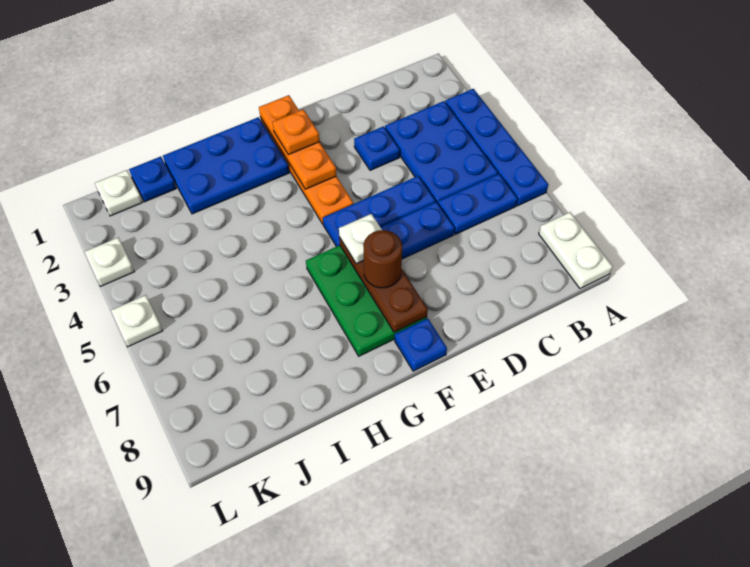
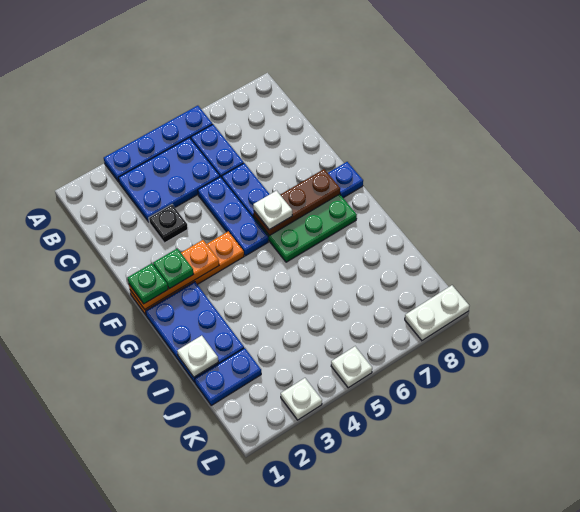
white 1x2 plate [539,212,613,288] -> white 1x2 plate moved to [405,285,469,341]
blue 1x1 plate [354,126,400,170] -> black 1x1 plate [149,205,188,243]
none -> green 1x1 plate [128,263,168,304]
orange 1x1 plate [273,110,319,155] -> green 1x1 plate [153,249,194,289]
brown 1x1 round brick [363,230,402,288] -> none
blue 1x1 plate [129,157,176,202] -> blue 1x2 plate [195,348,261,405]
white 1x1 plate [95,170,143,216] -> white 1x1 plate moved to [177,336,218,377]

